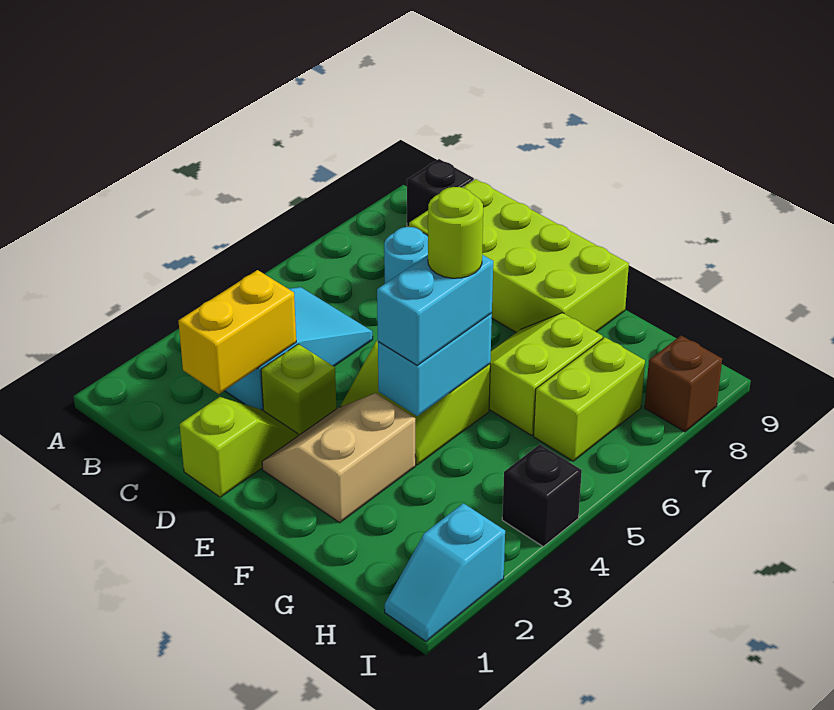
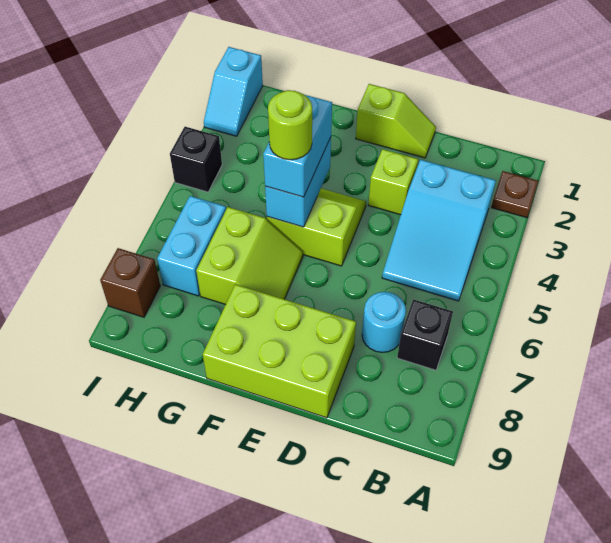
none -> brown 1x1 plate [491,171,538,218]
black 1x1 brick [407,159,474,227] -> black 1x1 brick moved to [397,299,453,370]
yellow 1x2 brick [179,270,296,394] -> none
lime 2x4 brick [409,179,629,333] -> lime 2x3 brick [203,284,356,418]
lime 1x2 slope [180,397,298,497] -> lime 1x2 slope turned to [356,84,436,158]
tan 2x2 slope [262,393,416,523] -> none
lime 1x2 brick [534,337,645,461] -> cyan 1x2 brick [157,196,226,296]
cyan 1x2 slope [385,503,505,641] -> cyan 1x2 slope turned to [204,47,263,136]

